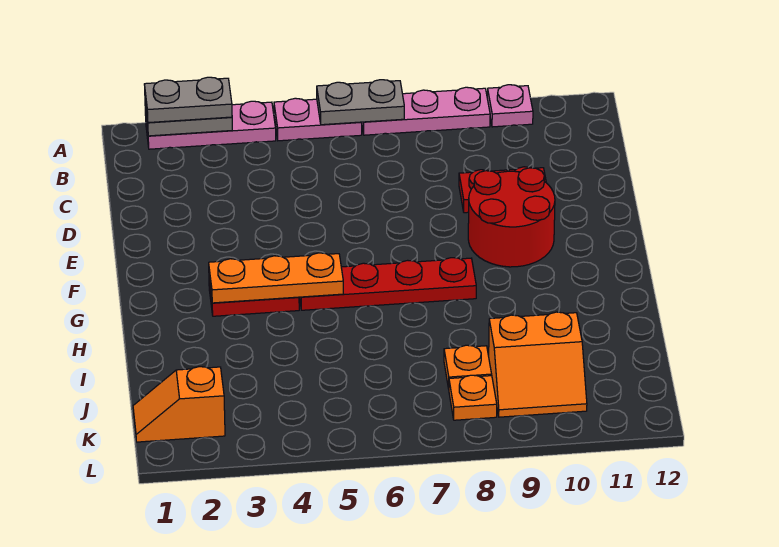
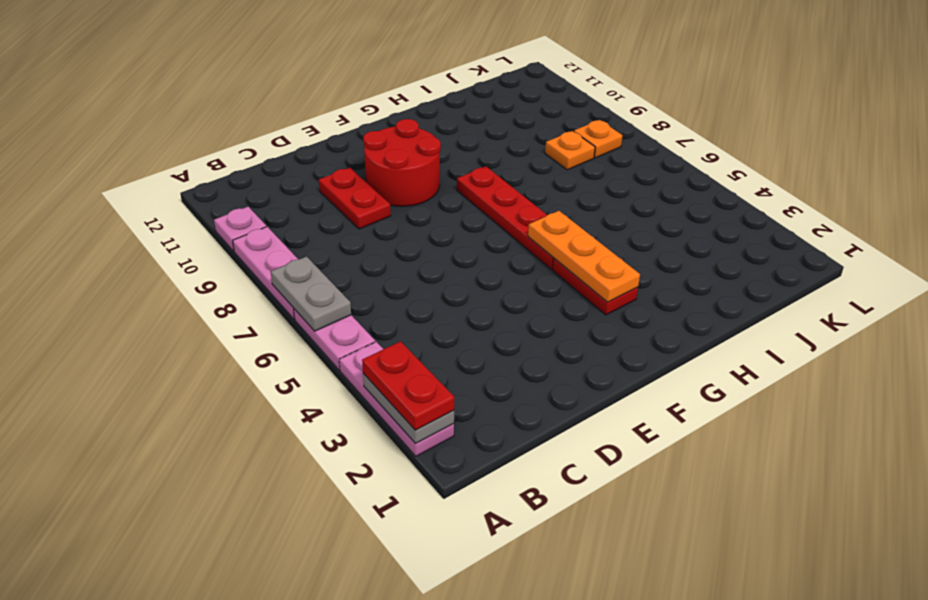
grey 1x2 plate [144,77,232,123] -> red 1x2 plate [362,341,455,430]
orange 2x2 slope [489,312,587,417] -> none
orange 1x2 slope [133,367,225,442] -> none

